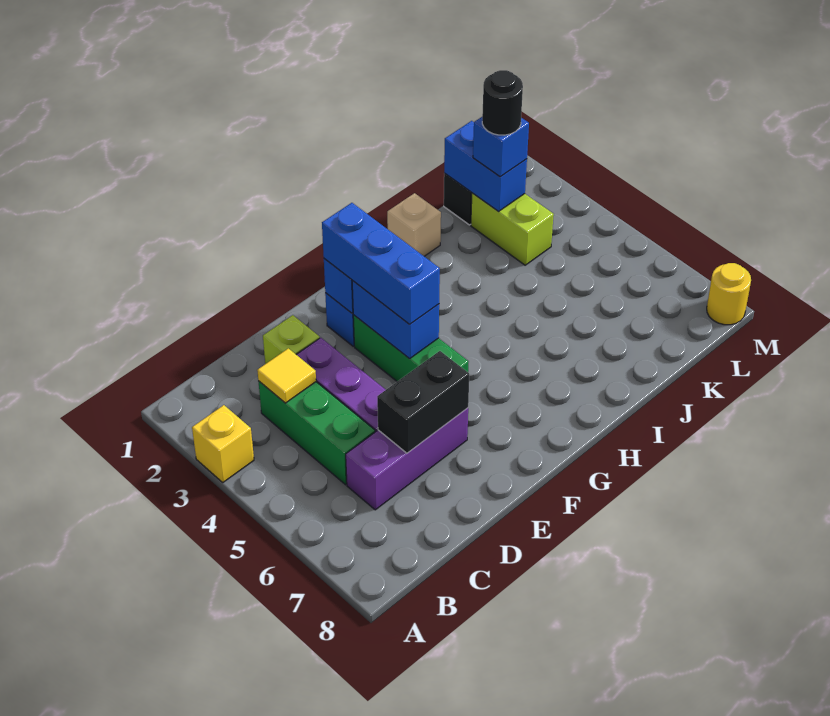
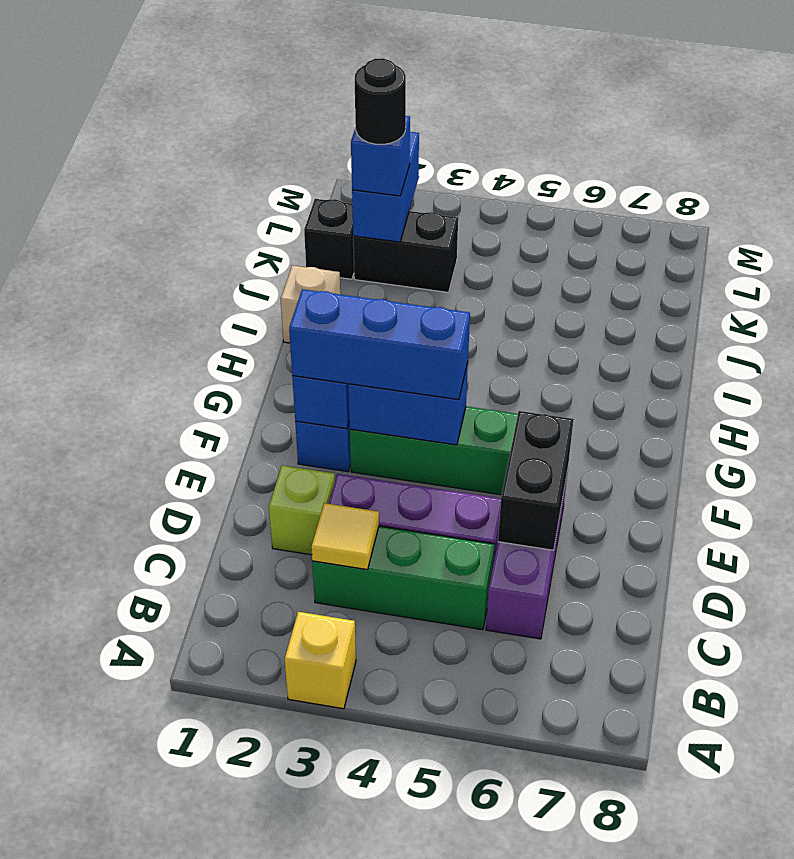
blue 1x2 brick [444,121,527,212] -> blue 1x2 brick turned to [352,132,419,242]
lime 1x2 brick [471,193,554,265] -> black 1x2 brick [353,211,458,292]
yellow 1x1 round brick [707,263,751,325] -> none

